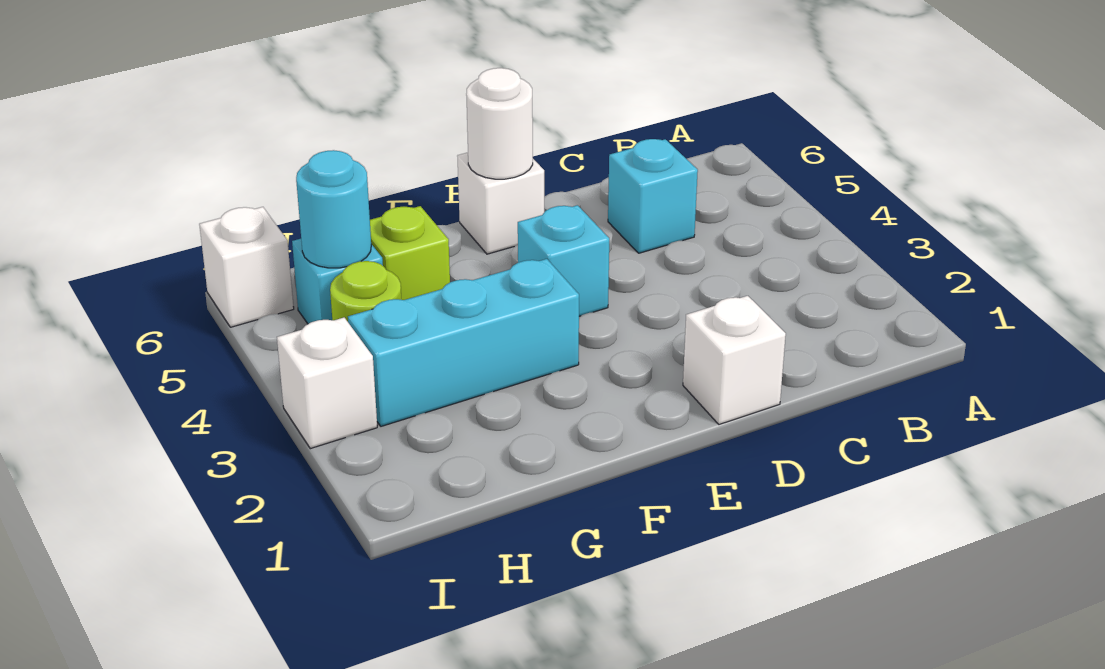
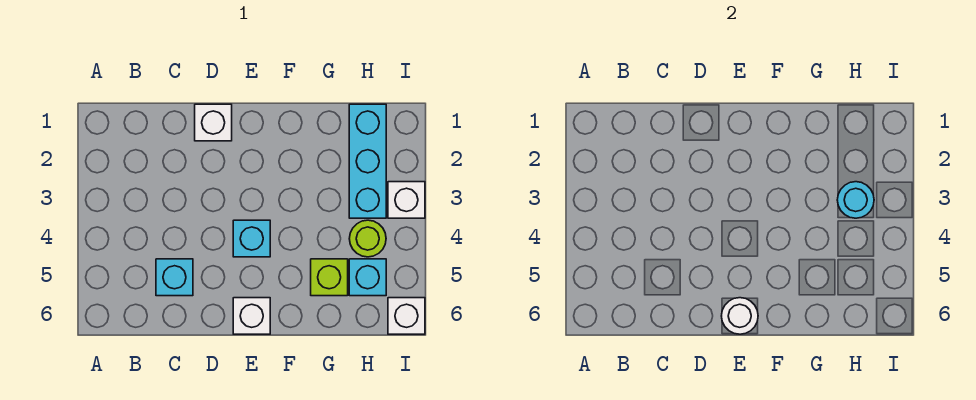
cyan 1x3 brick [348,259,579,426] -> cyan 1x3 brick turned to [349,104,386,218]
cyan 1x1 round brick [296,150,371,268] -> cyan 1x1 round brick moved to [837,182,874,218]

